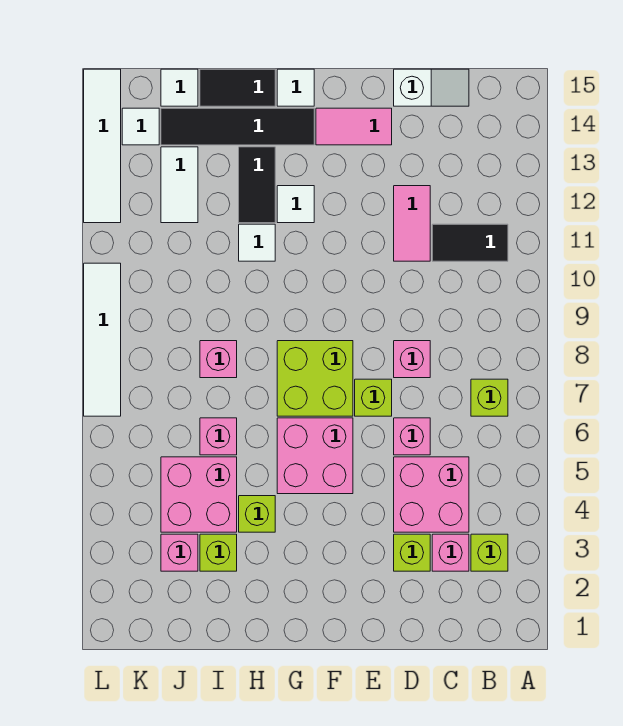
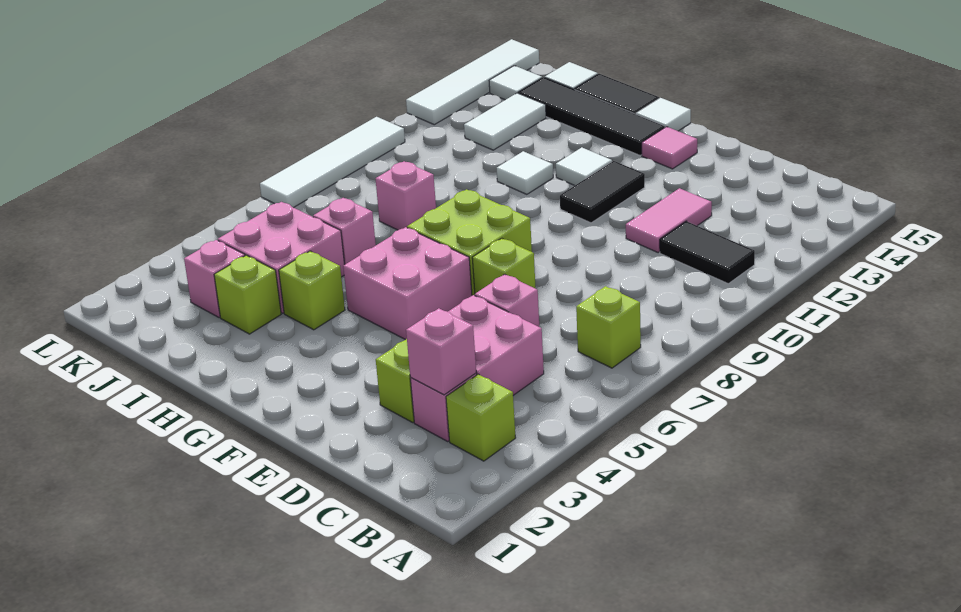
white 1x2 slope [394,69,469,106] -> none
pink 1x1 brick [394,341,430,378] -> pink 1x1 brick moved to [406,308,476,395]
pink 1x2 tile [316,108,392,145] -> pink 1x1 tile [642,127,697,169]
black 1x2 tile [239,147,275,223] -> black 1x2 tile moved to [560,161,645,223]

